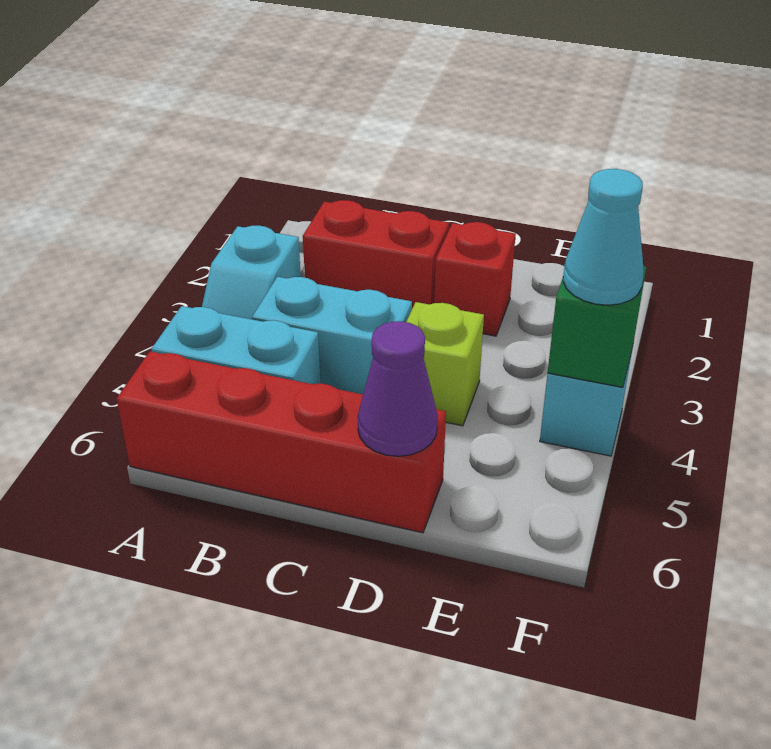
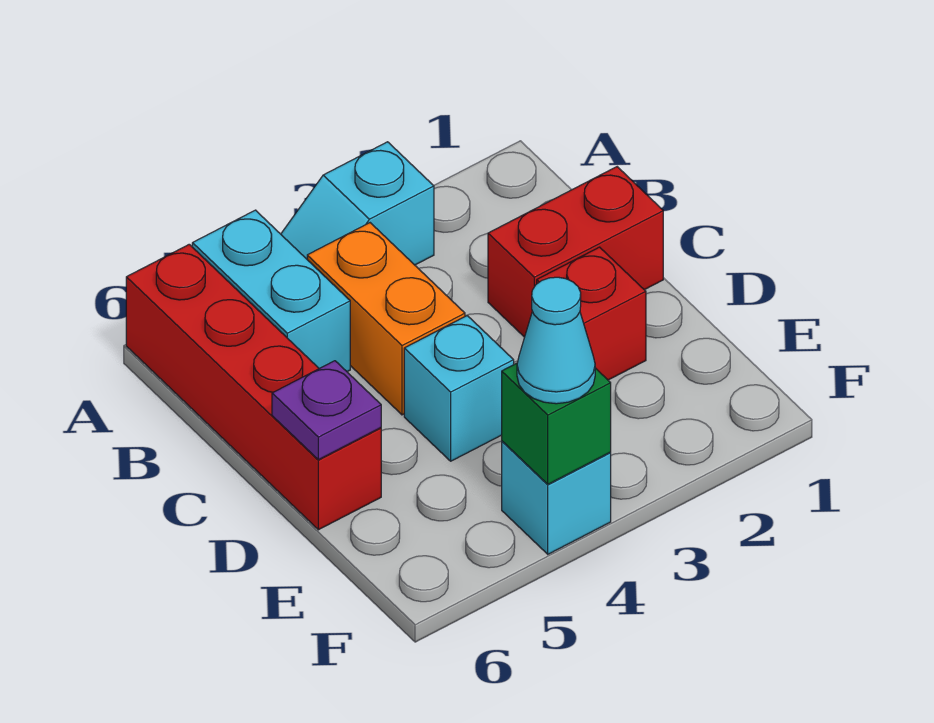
red 1x2 brick [303,200,449,308] -> red 1x2 brick turned to [488,167,663,337]
cyan 1x2 brick [252,277,412,394] -> orange 1x2 brick [307,223,465,415]
lime 1x1 brick [406,302,484,426] -> cyan 1x1 brick [404,316,514,461]
purple 1x1 cone [358,321,438,456] -> purple 1x1 plate [272,361,381,460]

